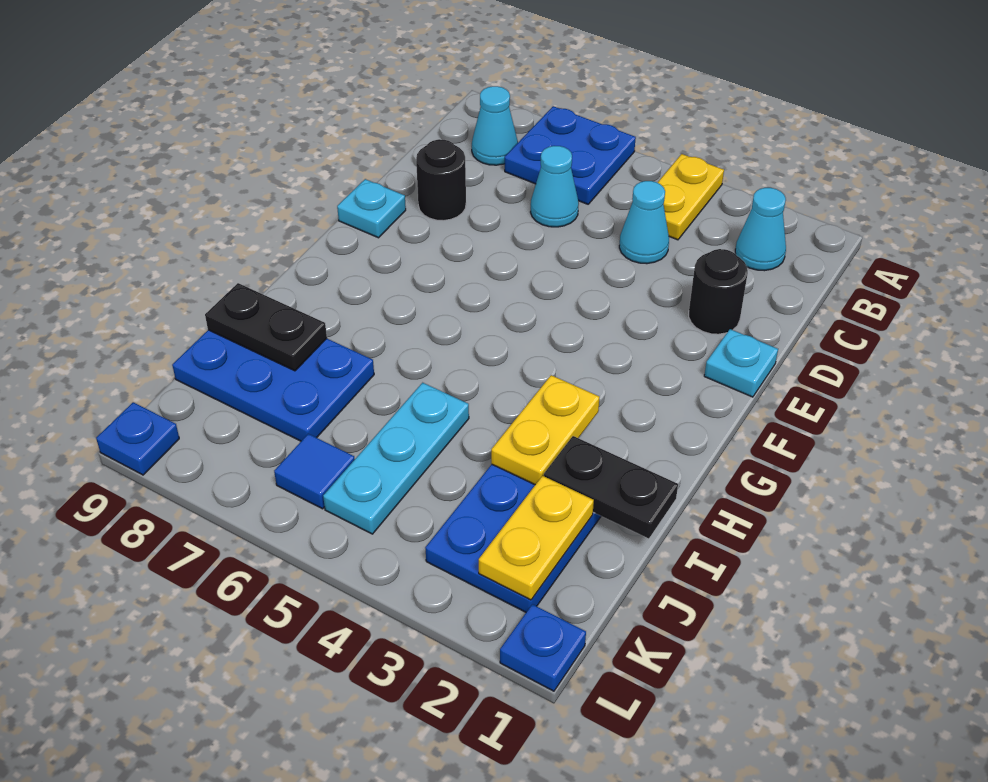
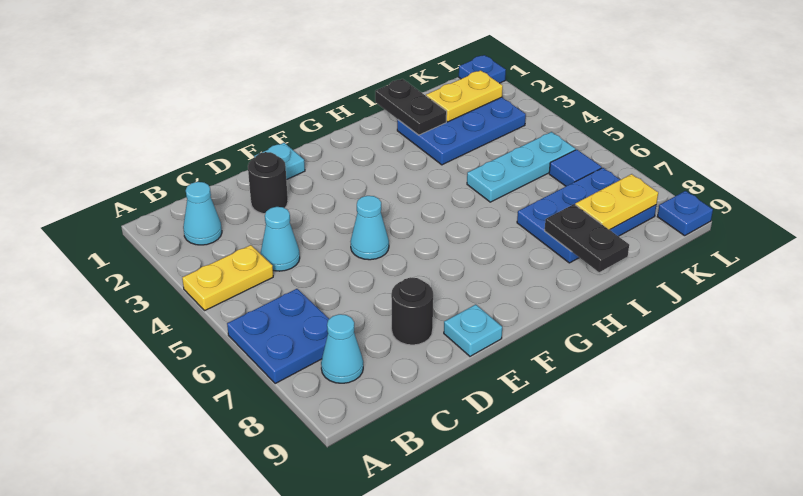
cyan 1x1 cone [531,146,579,227] -> cyan 1x1 cone moved to [351,196,389,260]
yellow 1x2 plate [491,375,600,485] -> yellow 1x2 plate moved to [575,174,658,230]
blue 2x3 plate [172,330,374,441] -> blue 2x3 plate turned to [517,168,656,263]

